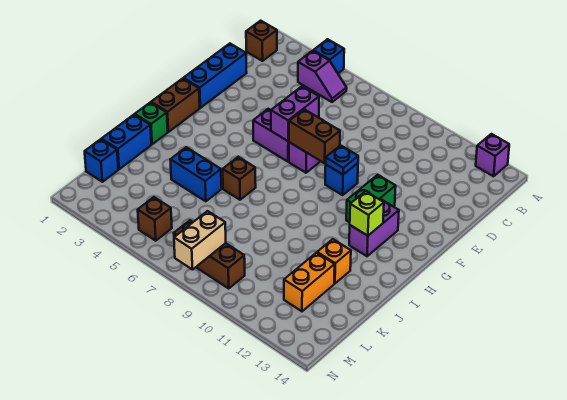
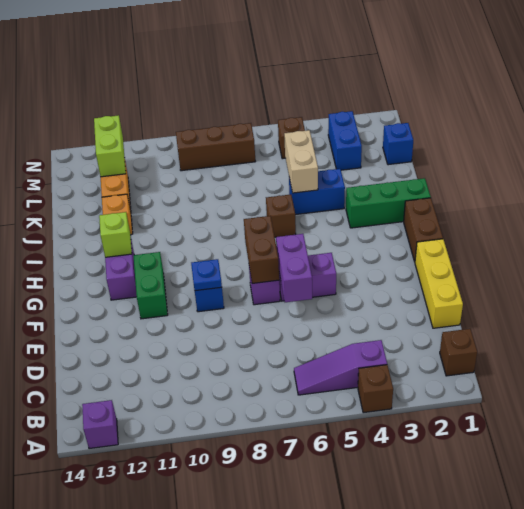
blue 1x1 brick [313,39,344,73] -> brown 1x1 brick [358,365,393,413]
purple 1x2 slope [298,51,347,102] -> purple 1x3 slope [294,340,387,395]
blue 1x3 brick [183,44,247,108] -> yellow 1x3 brick [415,239,463,328]
brown 1x2 brick [289,109,340,163] -> brown 1x2 brick turned to [244,216,279,284]
green 1x1 brick [135,102,168,144] -> green 1x3 brick [346,178,431,228]
blue 1x2 brick [101,115,151,169] -> blue 1x2 brick moved to [328,111,362,170]
none -> lime 1x2 brick [94,115,126,177]
tan 1x2 brick [174,211,226,270] -> tan 1x2 brick moved to [284,130,318,193]

